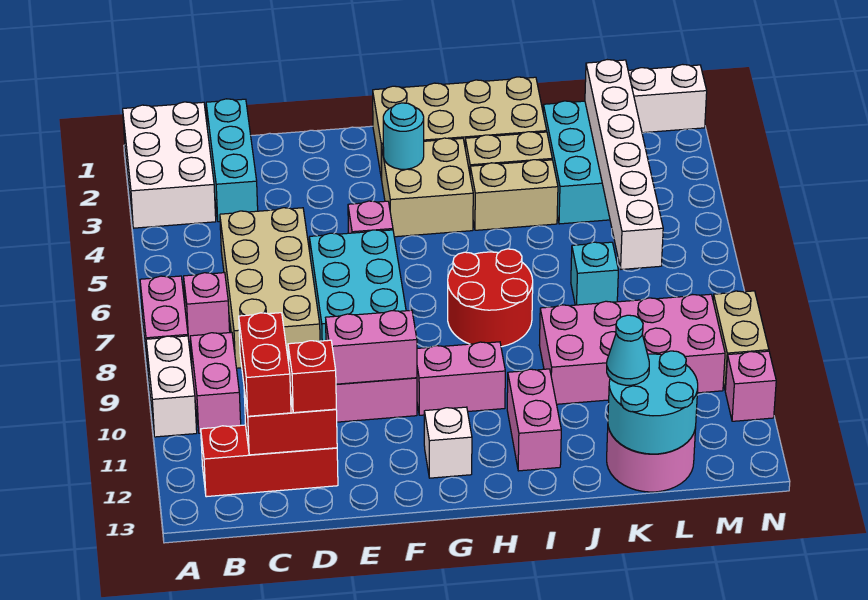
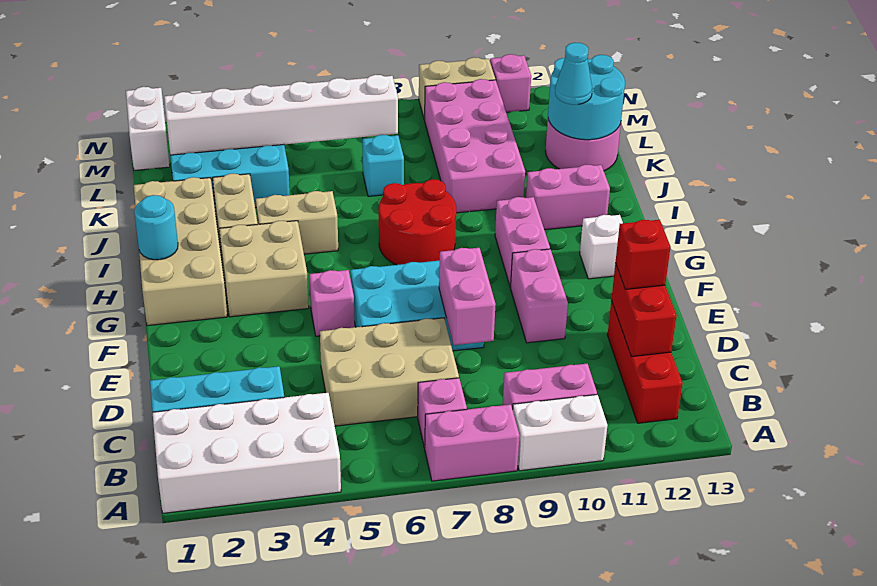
white 2x3 brick [123,102,216,228] -> white 2x4 brick [153,393,341,513]
tan 2x4 brick [220,208,320,368] -> tan 2x3 brick [320,318,459,426]
red 1x2 brick [239,313,291,416] -> none
pink 1x2 brick [326,310,417,384] -> pink 1x2 brick moved to [439,248,496,345]
cyan 1x1 round brick [383,103,424,169] -> cyan 1x1 round brick moved to [134,195,178,260]
tan 1x2 brick [470,160,558,230] -> tan 1x2 brick turned to [256,191,338,254]

